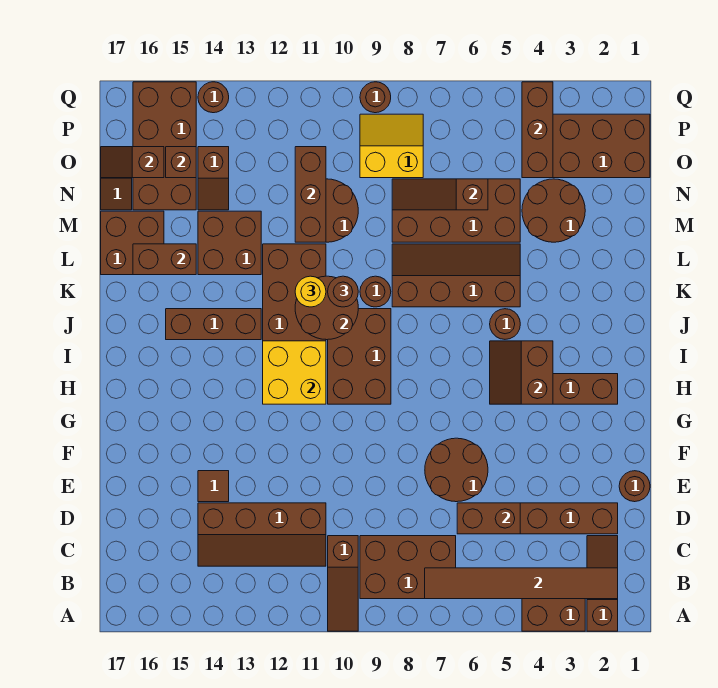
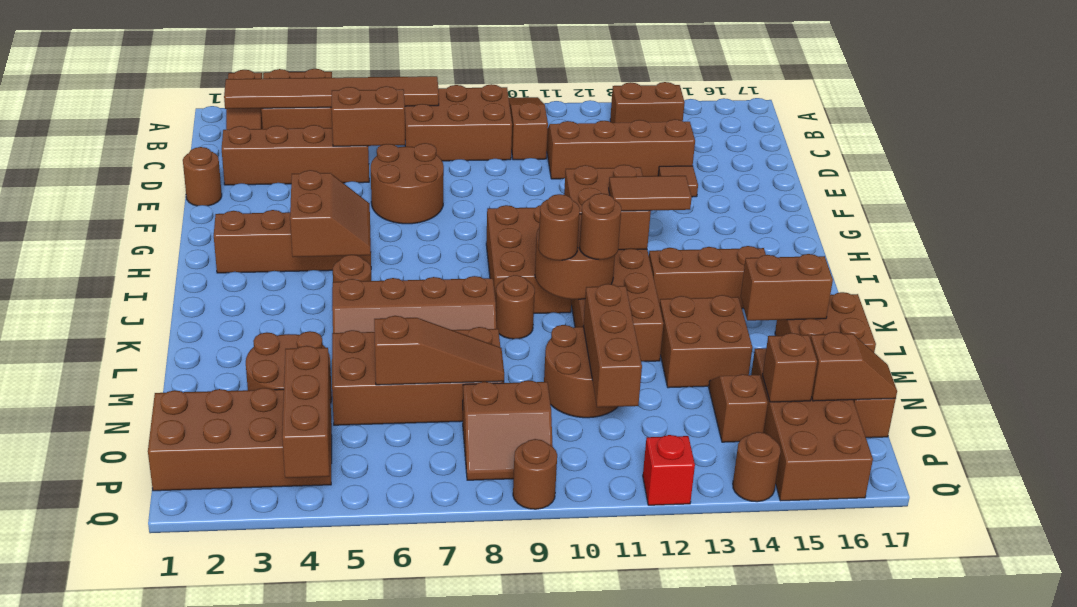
none -> brown 1x2 brick [610,82,685,123]
yellow 2x2 brick [263,341,326,404] -> brown 2x2 brick [564,165,651,250]
none -> brown 1x2 tile [609,176,692,211]
yellow 1x1 round brick [295,276,326,307] -> brown 1x1 round brick [579,193,621,260]
yellow 2x2 slope [360,114,423,178] -> brown 2x2 slope [463,380,553,480]
none -> red 1x1 brick [643,435,695,505]

